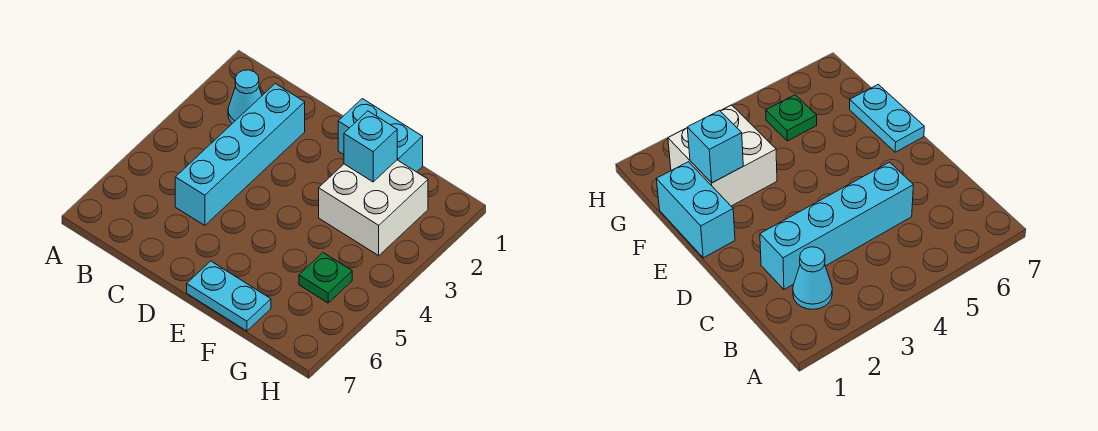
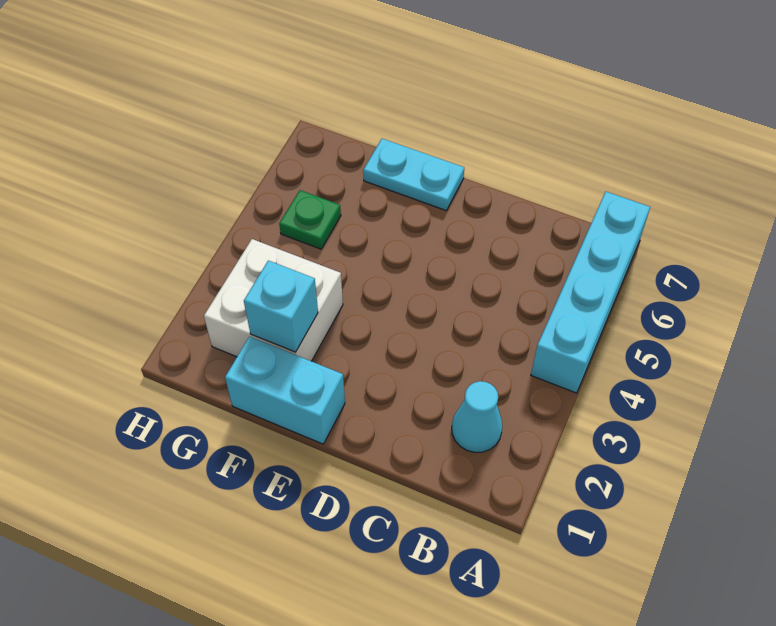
cyan 1x4 brick [175,83,305,226] -> cyan 1x4 brick moved to [531,192,650,393]

